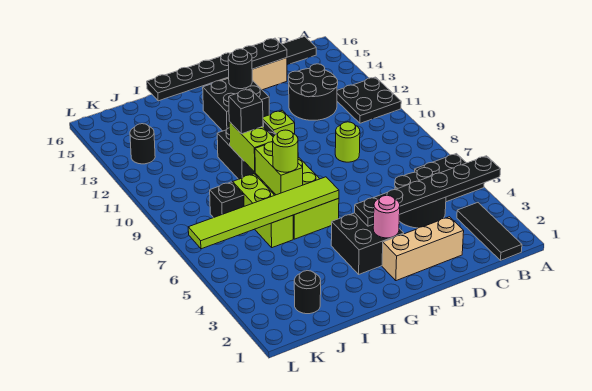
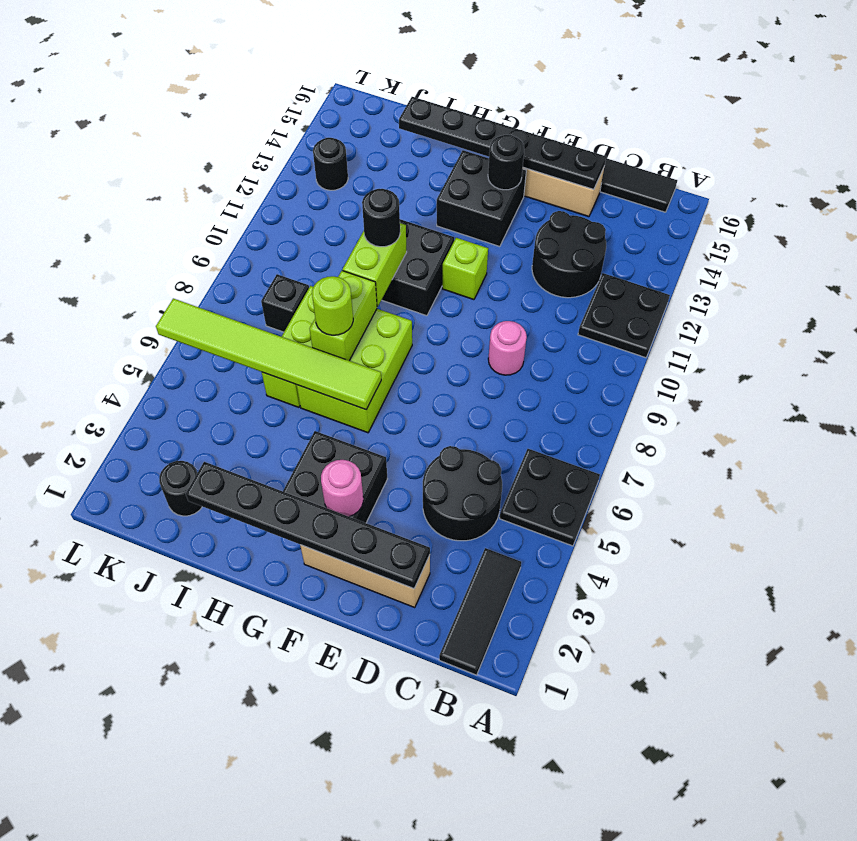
black 1x6 plate [355,156,501,226] -> black 1x6 plate moved to [186,462,430,589]
lime 1x1 round brick [335,122,360,162] -> pink 1x1 round brick [488,321,527,375]
black 1x1 brick [229,89,263,134] -> black 1x1 round brick [362,189,400,247]

